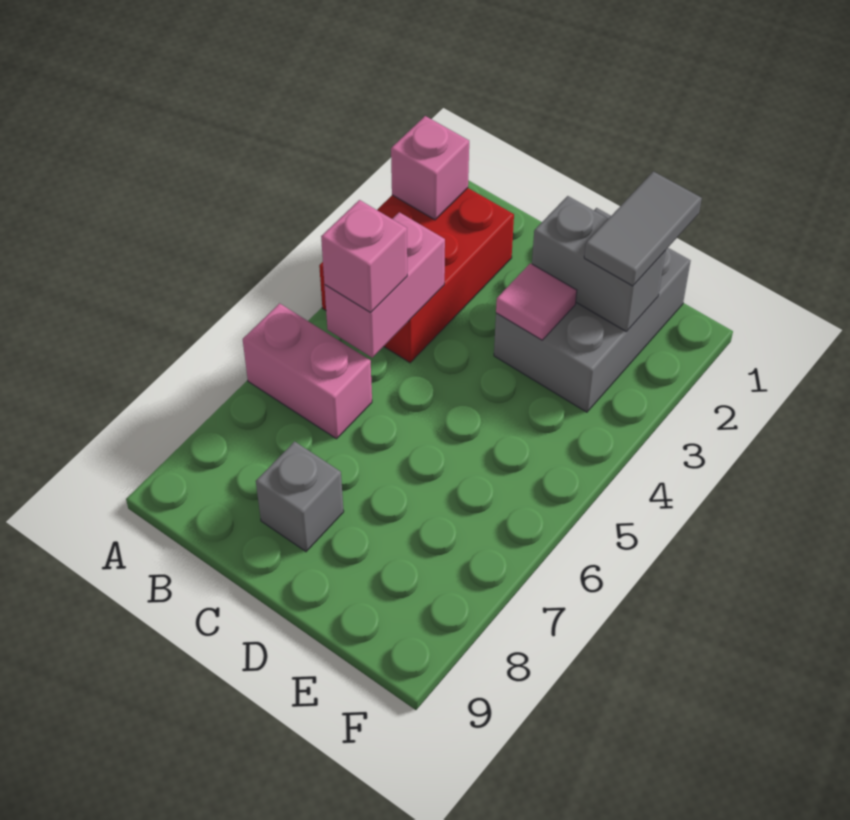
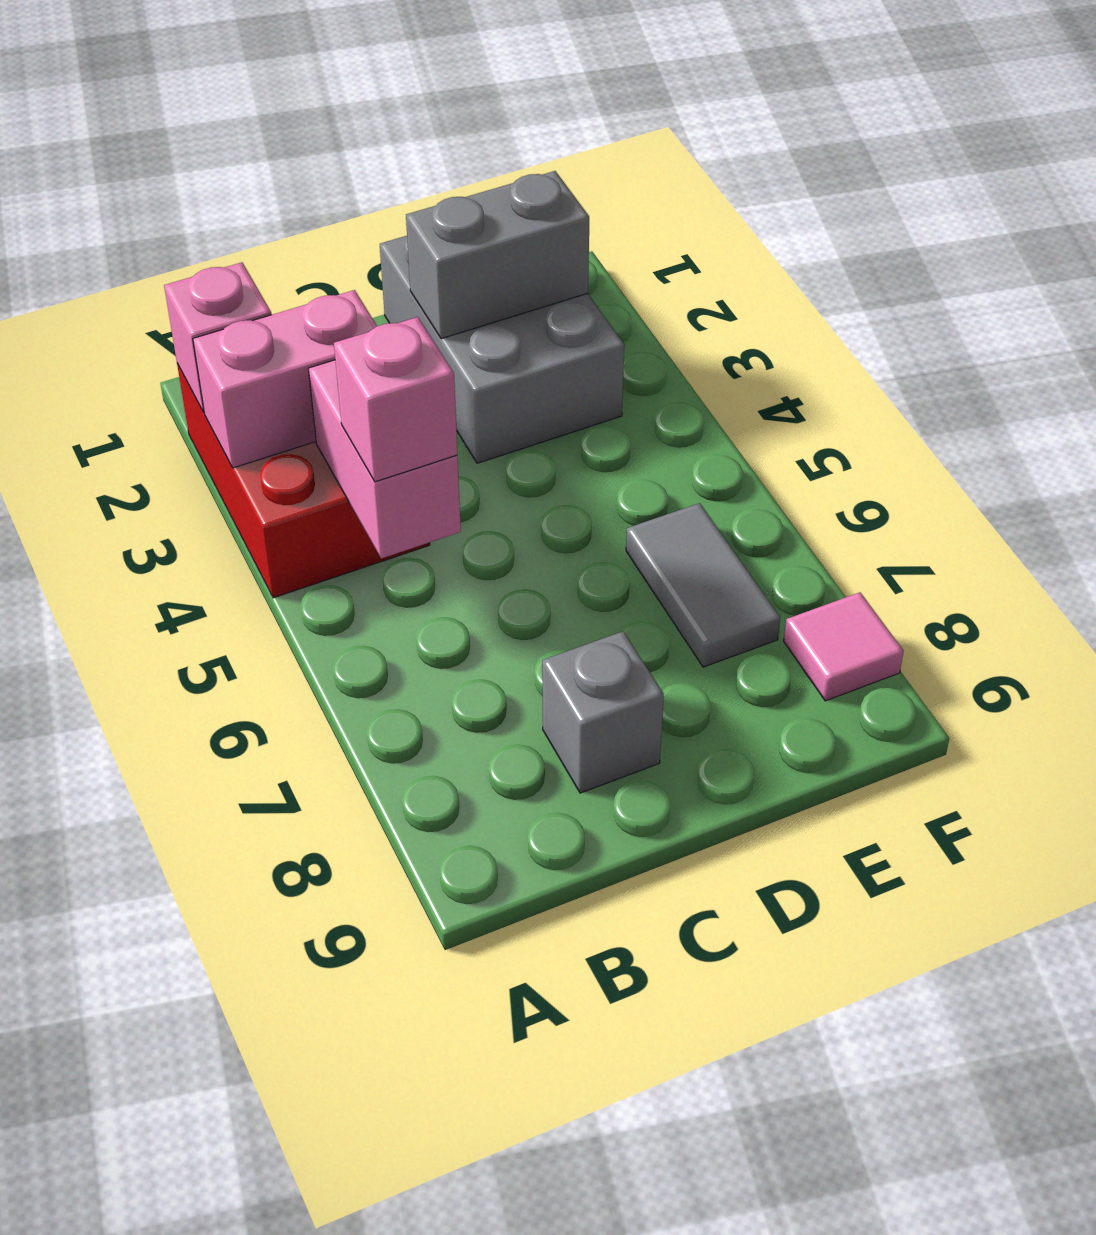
pink 1x2 brick [243,303,372,439] -> pink 1x2 brick moved to [193,290,377,468]
pink 1x1 tile [496,263,577,340] -> pink 1x1 tile moved to [784,592,904,701]
grey 1x2 tile [584,172,702,286] -> grey 1x2 tile moved to [626,503,780,667]

